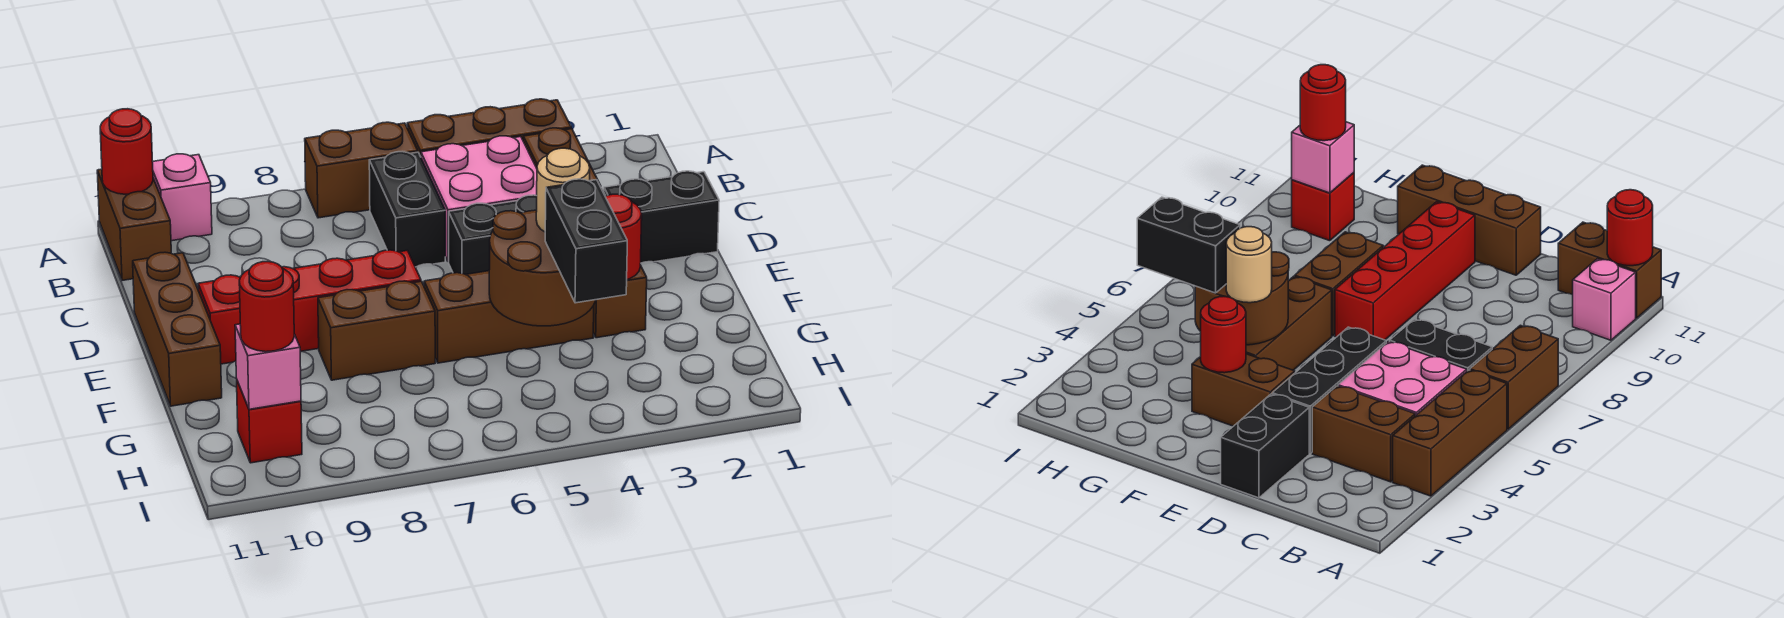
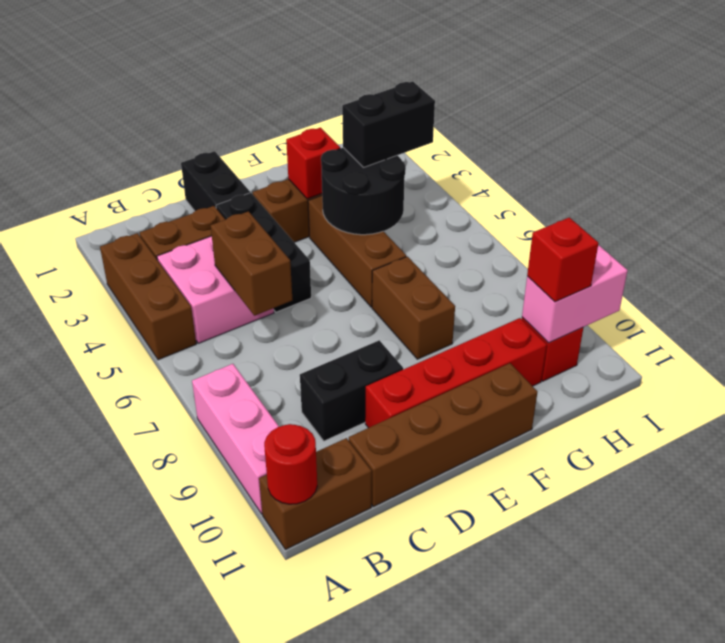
brown 1x2 brick [305,122,418,218] -> brown 1x2 brick moved to [211,211,292,316]
pink 1x1 brick [153,154,212,241] -> pink 1x3 brick [192,364,279,514]
black 1x2 brick [369,152,445,267] -> black 1x2 brick moved to [300,340,403,441]
brown 1x3 brick [133,252,222,406] -> brown 1x4 brick [349,363,537,507]
red 1x4 brick [198,250,421,364] -> red 1x4 brick turned to [365,318,547,428]
red 1x1 round brick [605,194,642,279] -> red 1x1 brick [286,128,340,199]
brown 2x2 round brick [489,210,596,326] -> black 2x2 round brick [321,148,406,235]
tan 1x1 round brick [536,148,590,232] -> none
pink 1x1 brick [235,324,301,409] -> pink 1x2 brick [522,246,628,343]
red 1x1 round brick [239,262,294,352] -> red 1x1 brick [527,217,599,302]

